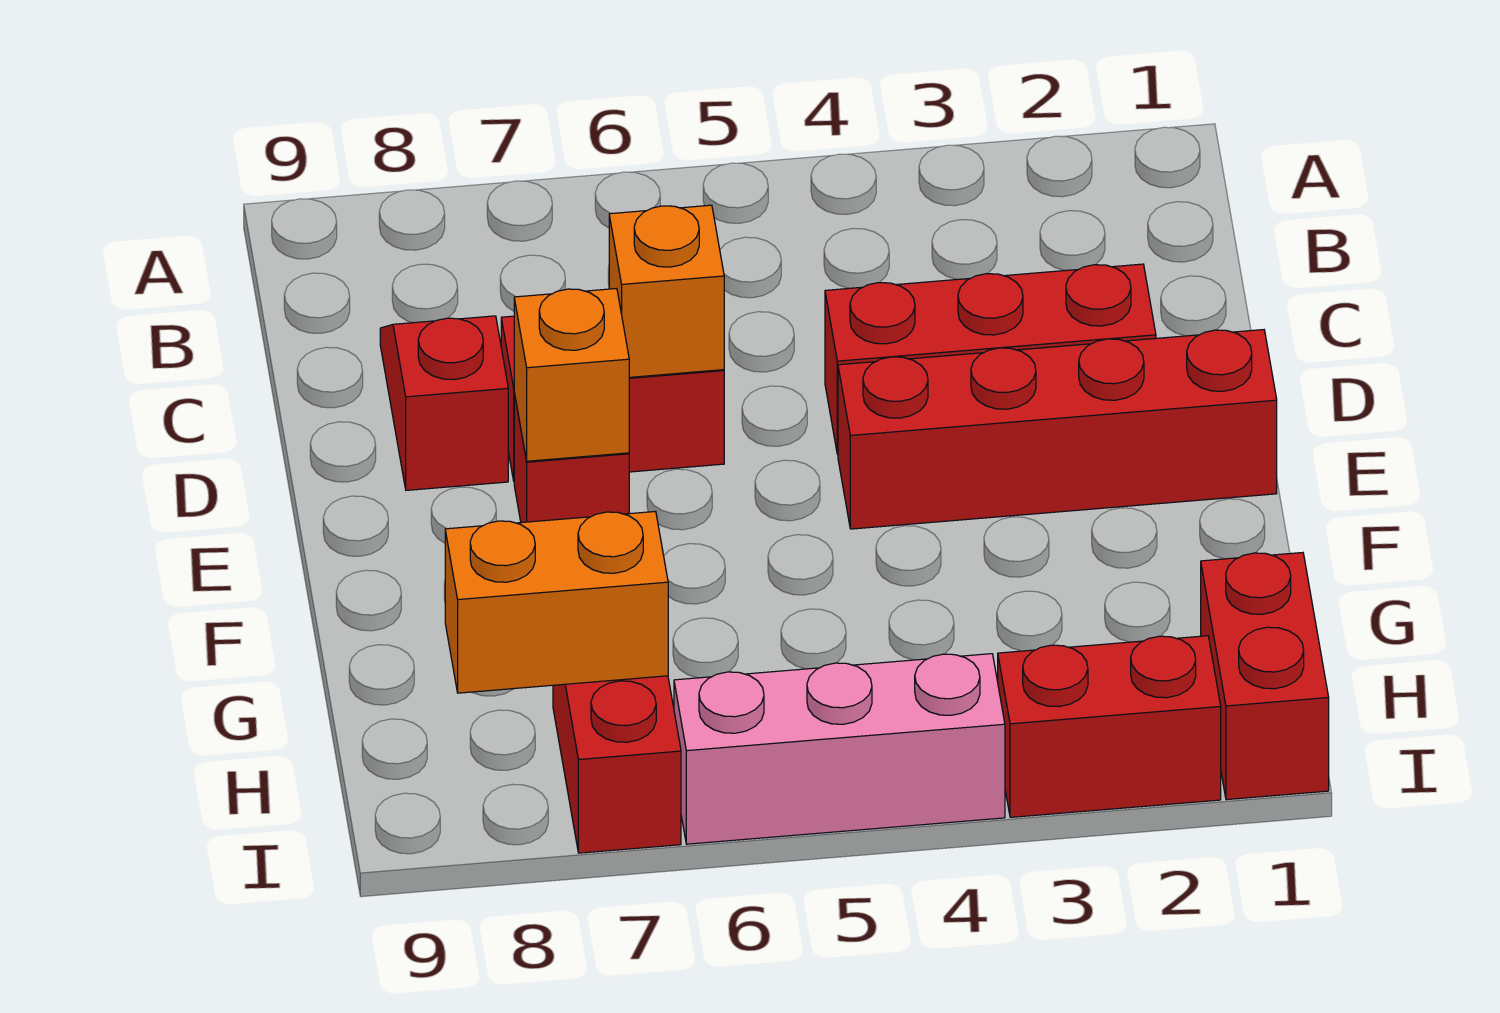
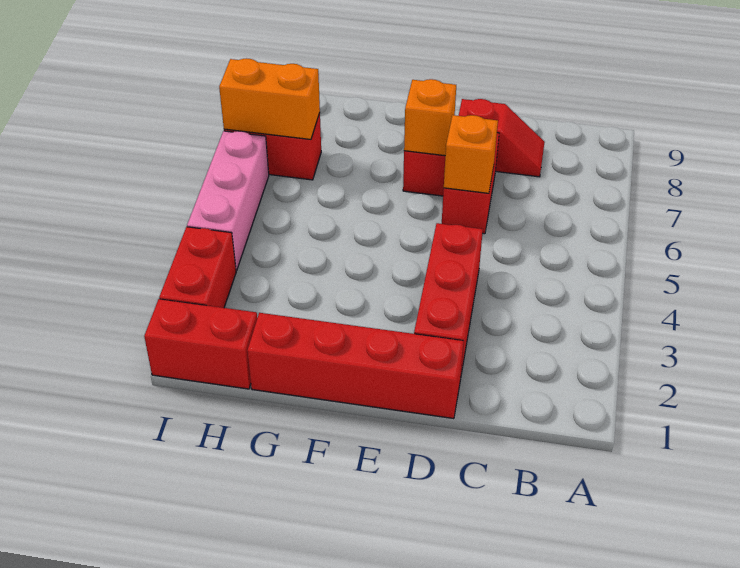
red 1x4 brick [838,330,1277,529] -> red 1x4 brick turned to [247,313,464,419]
orange 1x2 brick [445,511,668,693] -> orange 1x2 brick turned to [219,58,320,139]

